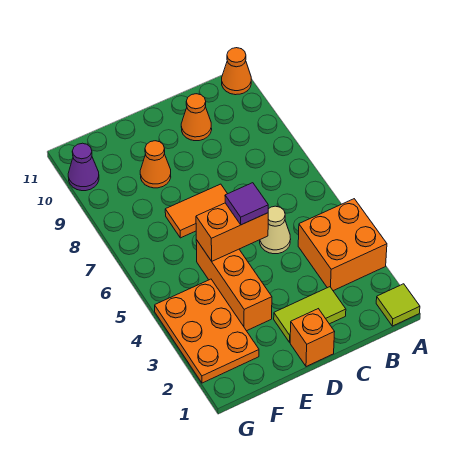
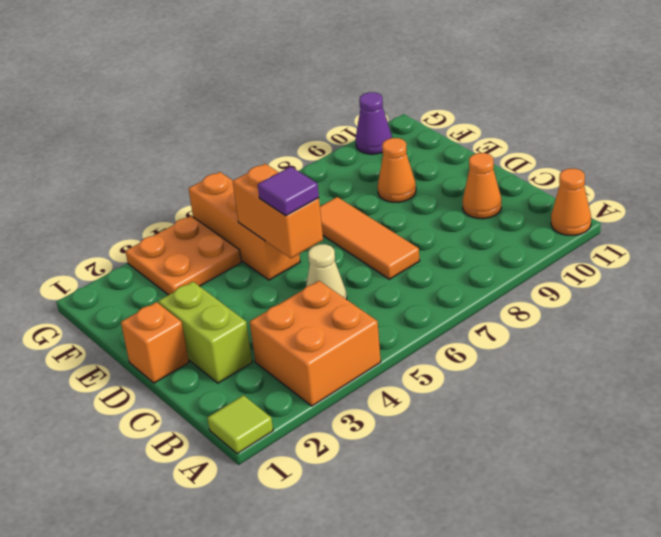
lime 1x2 tile [274,287,346,342] -> lime 1x2 brick [158,282,252,383]
orange 1x2 tile [165,184,227,238] -> orange 1x3 tile [320,197,420,279]
orange 1x3 brick [196,240,272,331] -> orange 1x3 brick turned to [188,172,300,280]
orange 2x3 plate [155,279,259,383] -> orange 2x2 plate [125,216,241,295]

